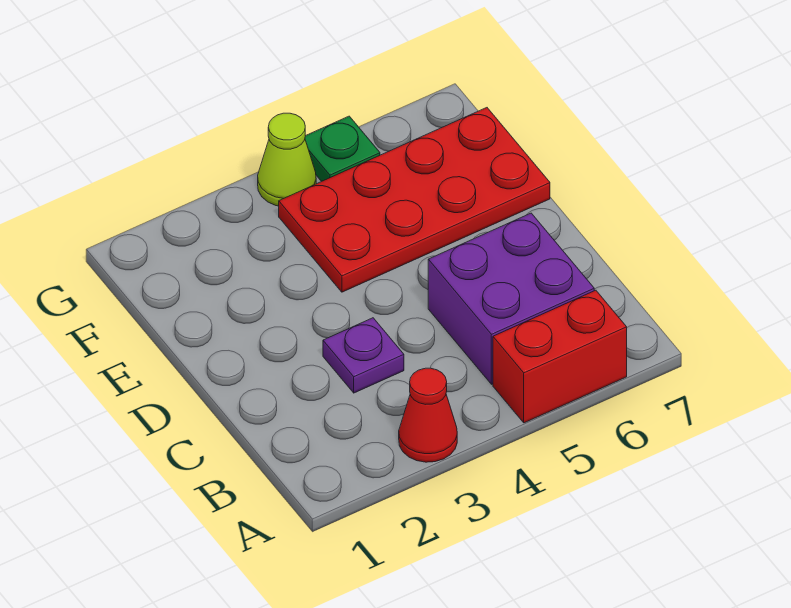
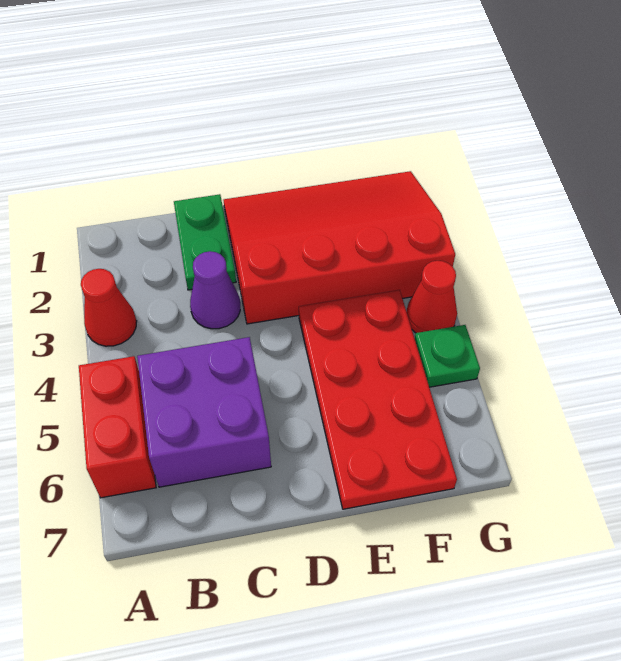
none -> green 1x2 plate [174,194,236,290]
purple 1x1 plate [323,318,404,393] -> purple 1x1 cone [190,251,240,329]
none -> red 3x4 slope [224,171,455,324]
lime 1x1 cone [258,113,316,206] -> red 1x1 cone [406,261,457,333]

